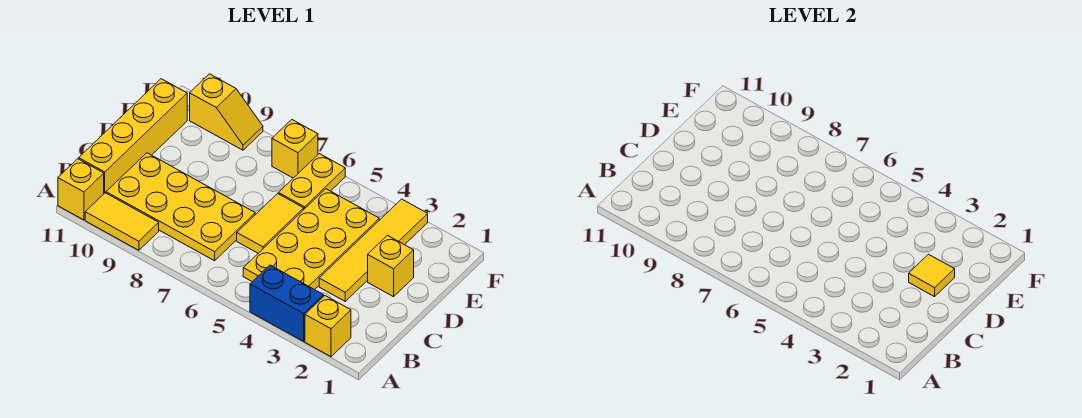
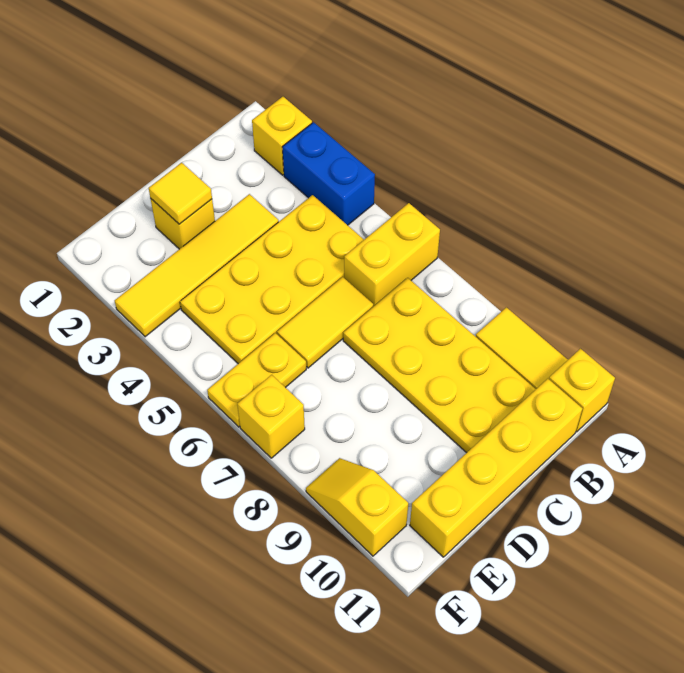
none -> yellow 1x2 brick [344,203,440,307]

